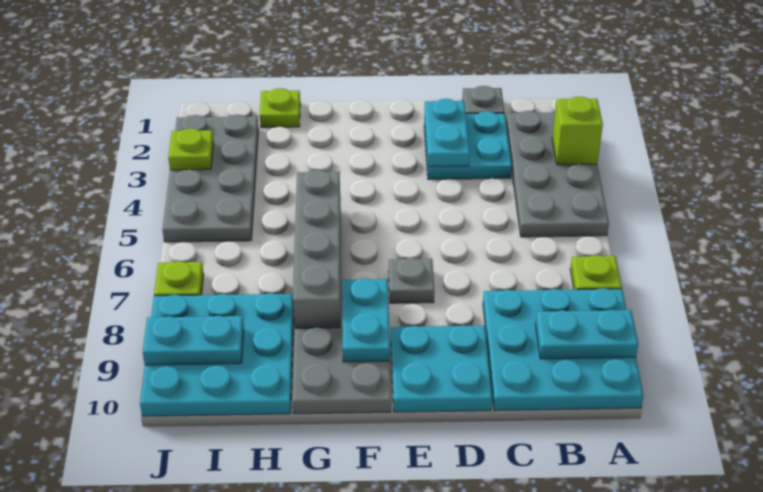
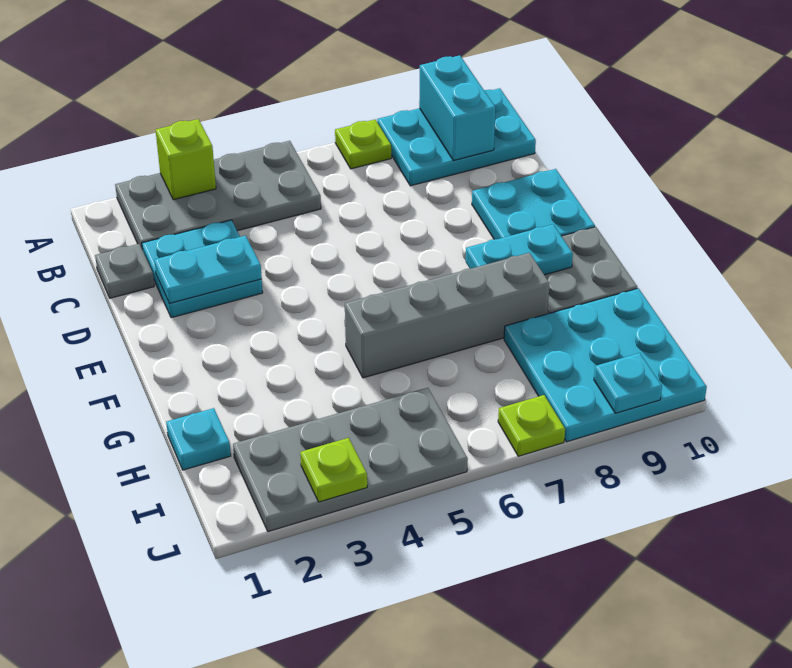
cyan 3x3 plate [483,288,643,411] -> cyan 2x3 plate [377,88,536,186]
cyan 1x2 plate [535,310,638,359] -> cyan 1x2 brick [419,55,496,161]
grey 1x1 plate [389,258,434,303] -> none
lime 1x1 plate [260,88,300,128] -> cyan 1x1 plate [166,408,231,470]
cyan 1x2 plate [143,316,244,365] -> cyan 1x1 plate [594,353,662,413]

